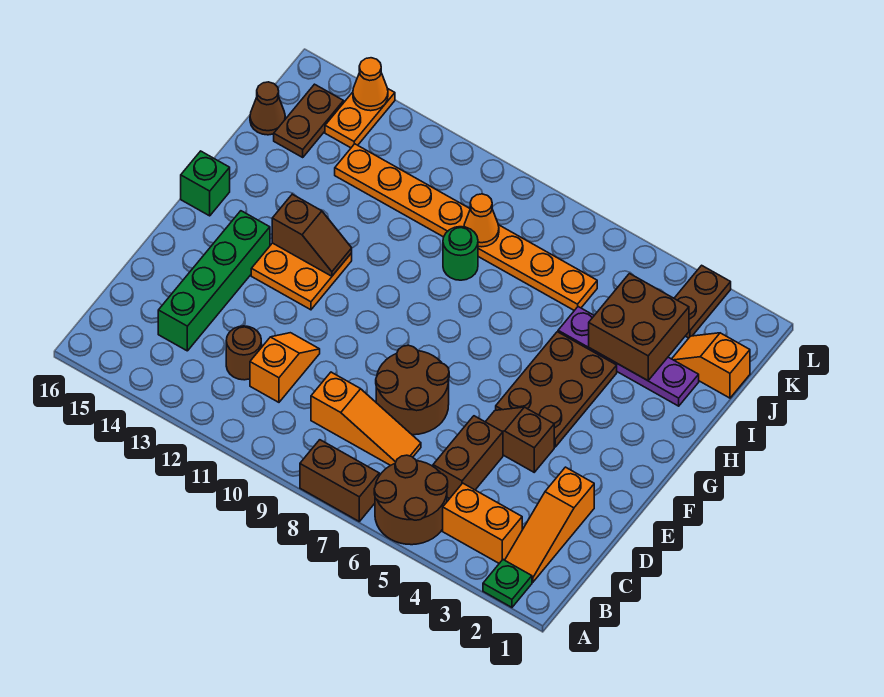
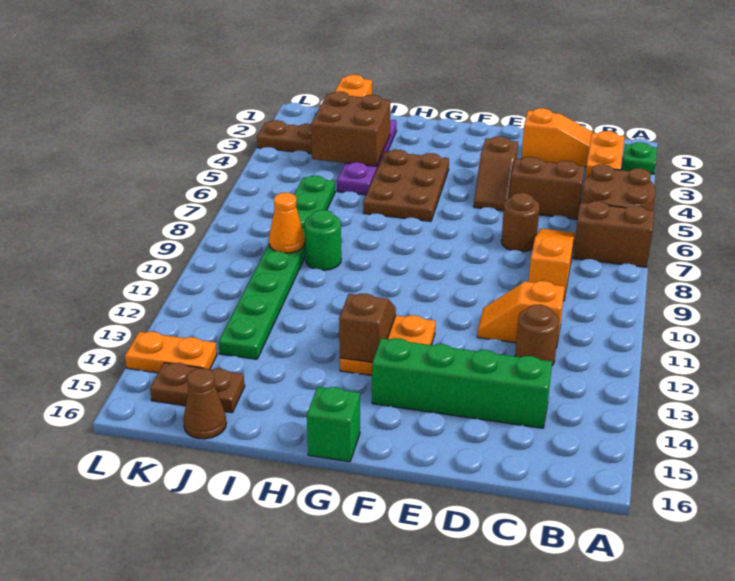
brown 1x2 brick [300,440,379,521] -> brown 1x2 brick turned to [573,201,654,267]
brown 2x2 round brick [376,345,449,435] -> brown 1x1 round brick [501,193,540,252]
brown 2x3 plate [496,332,617,447] -> brown 2x3 plate turned to [363,150,449,221]
orange 1x8 plate [335,144,597,311] -> green 1x8 plate [219,176,335,359]
orange 1x1 cone [353,58,388,111] -> none

